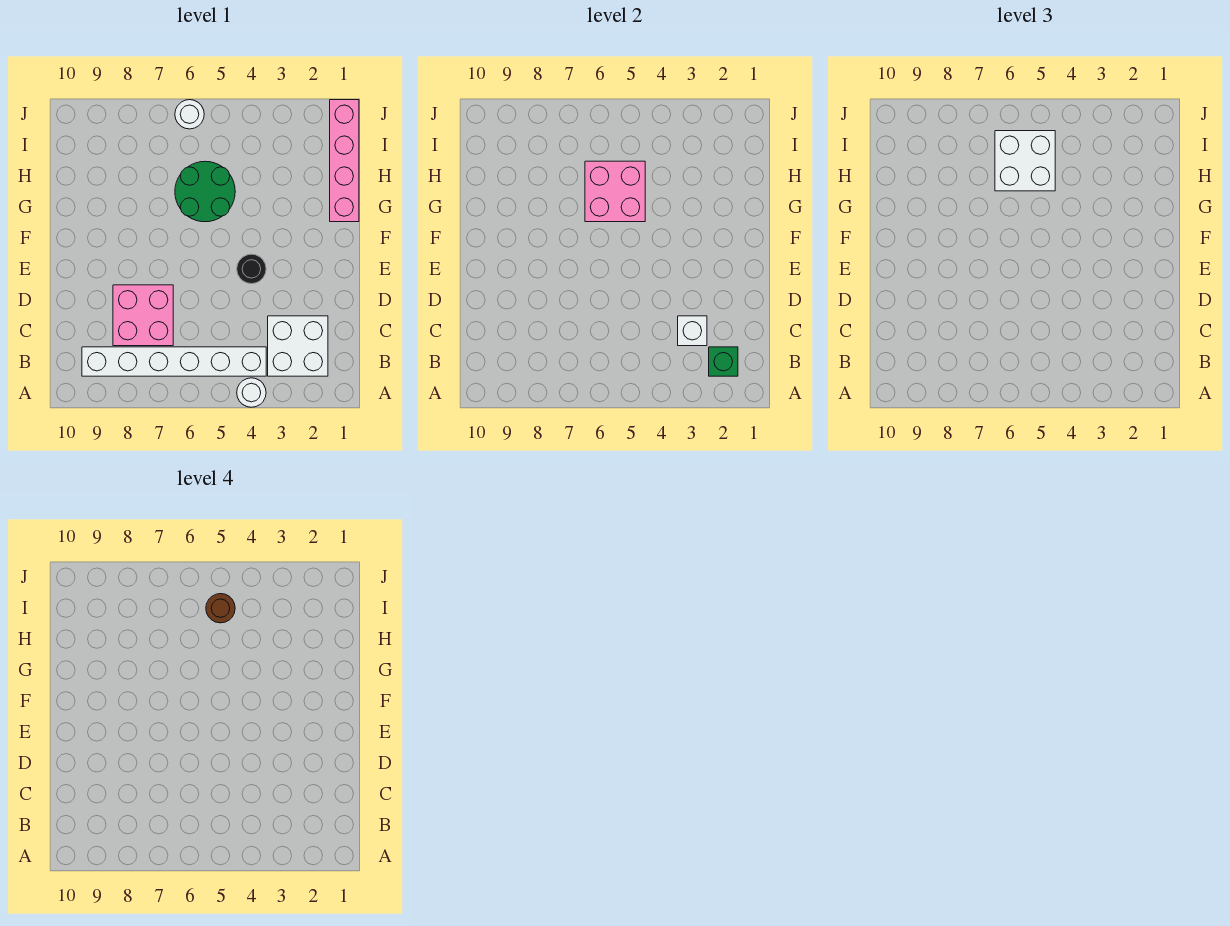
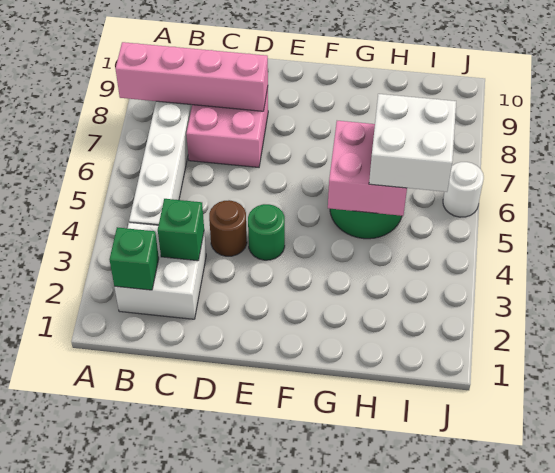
white 1x1 round brick [237,378,266,407] -> none
white 1x1 brick [678,316,707,346] -> green 1x1 brick [158,199,204,261]
black 1x1 round brick [237,254,266,284] -> green 1x1 round brick [248,204,285,260]
pink 1x4 brick [330,100,359,222] -> pink 1x4 brick moved to [116,42,268,111]
brown 1x1 round brick [206,594,235,623] -> brown 1x1 round brick moved to [209,200,247,256]

